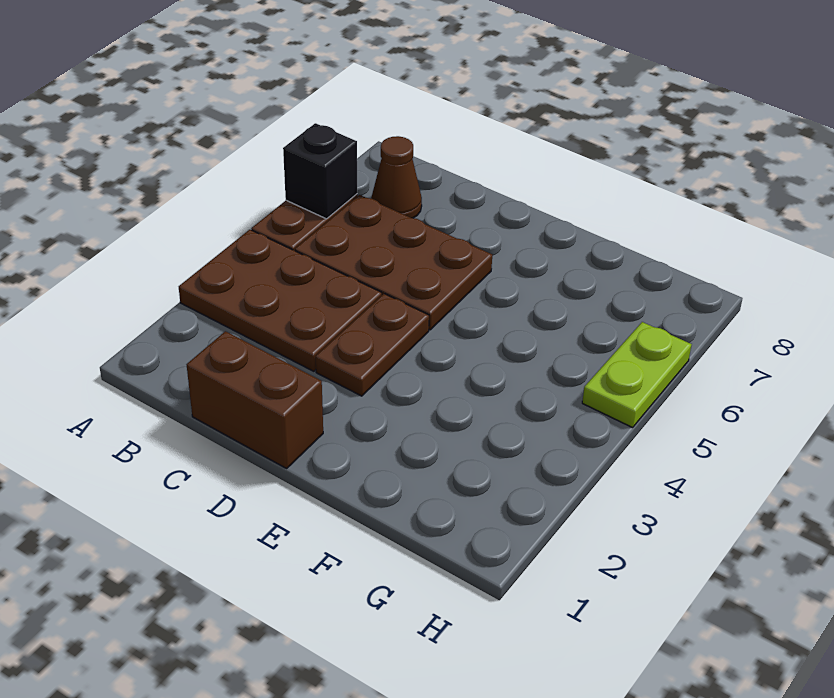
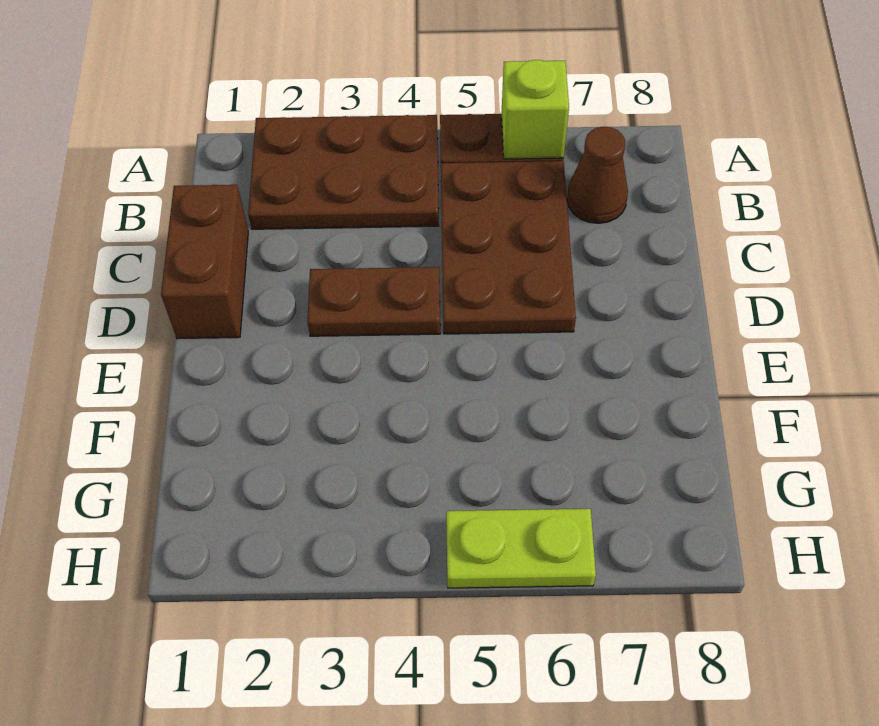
brown 2x3 plate [179,230,382,371] -> brown 2x3 plate turned to [248,115,439,229]
black 1x1 brick [283,123,357,219] -> lime 1x1 brick [501,60,569,159]

